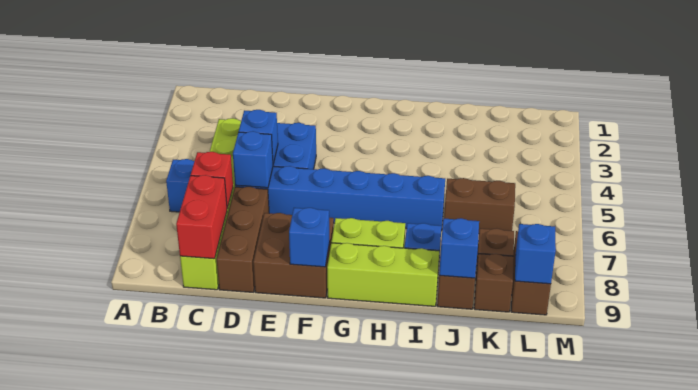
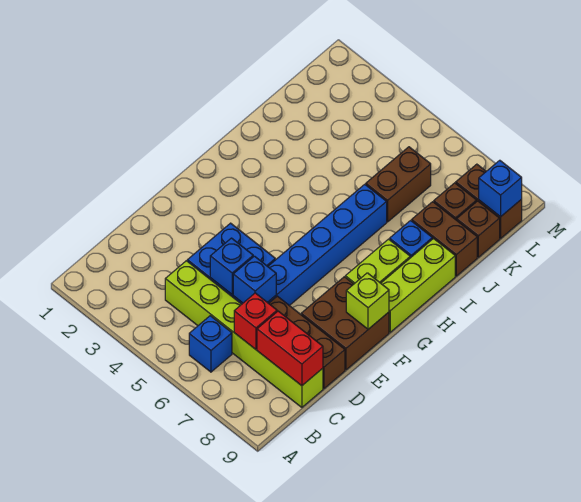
blue 1x1 brick [289,208,330,267] -> lime 1x1 brick [346,273,389,329]
blue 1x1 brick [439,218,479,278] -> none

